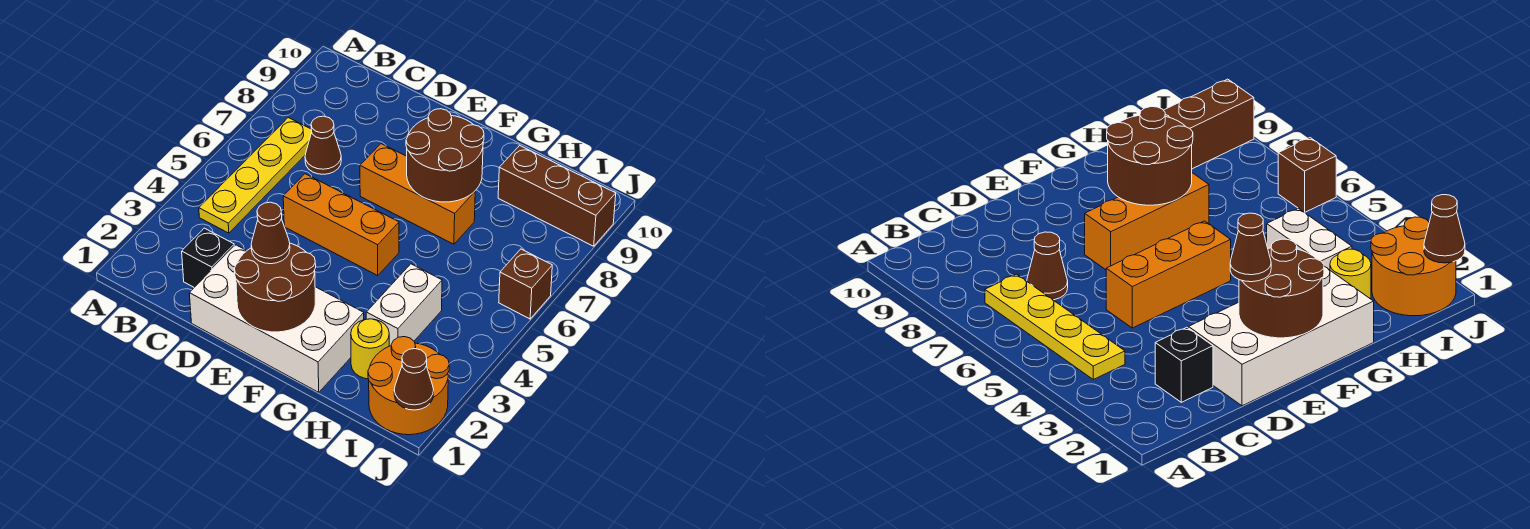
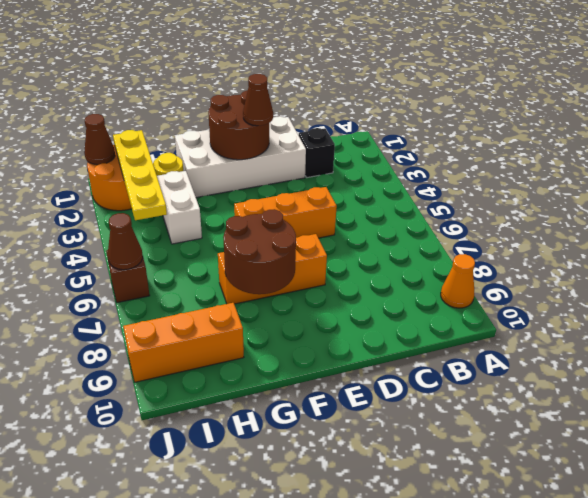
none -> orange 1x1 cone [441,254,475,308]
yellow 1x4 plate [199,118,312,233] -> yellow 1x4 plate moved to [113,130,167,220]
brown 1x1 cone [305,116,341,174] -> brown 1x1 cone moved to [108,213,143,270]
brown 1x3 brick [498,145,616,246] -> orange 1x3 brick [123,303,244,382]

